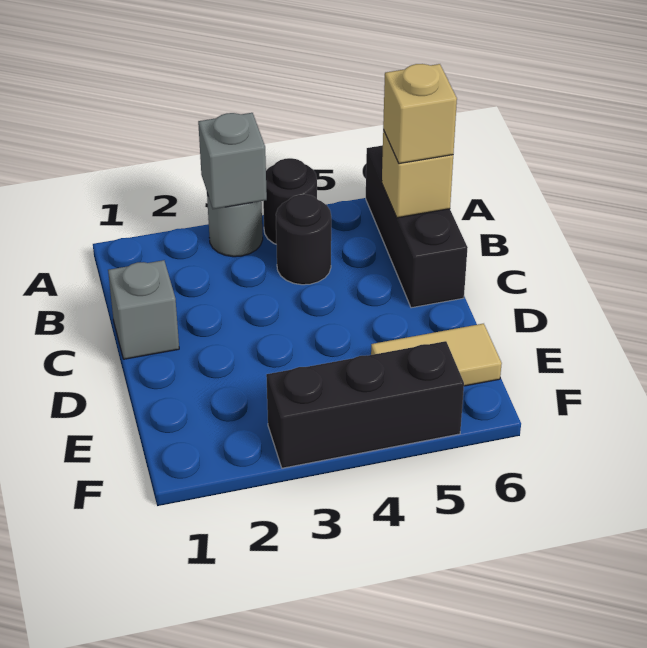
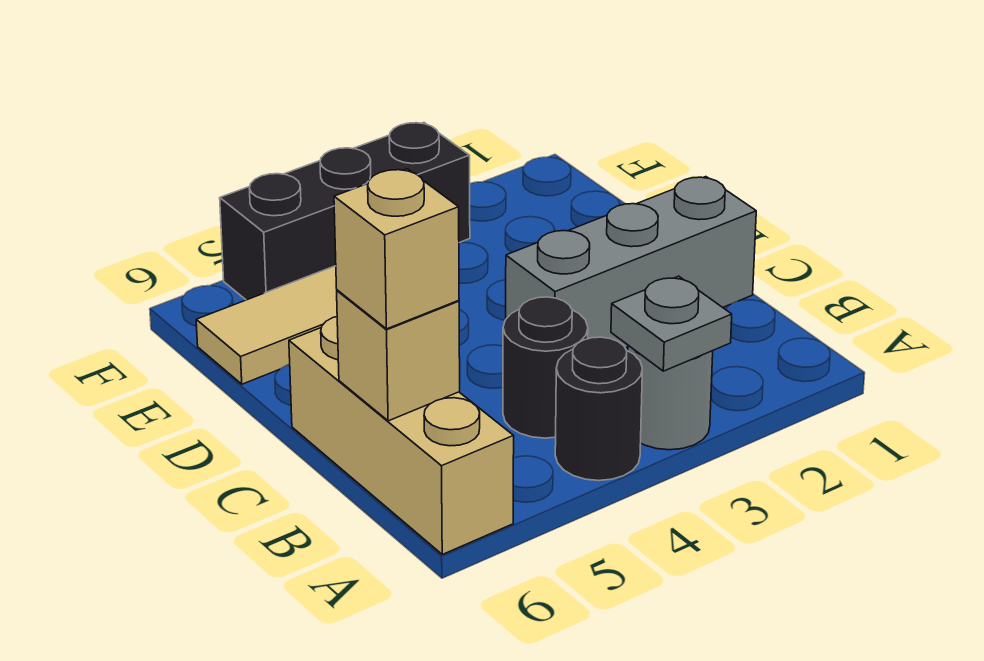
grey 1x1 brick [198,113,267,209] -> grey 1x1 plate [611,276,732,371]
black 1x3 brick [366,145,468,308] -> tan 1x3 brick [289,317,514,554]
grey 1x1 brick [108,260,179,359] -> grey 1x3 brick [506,177,756,348]

